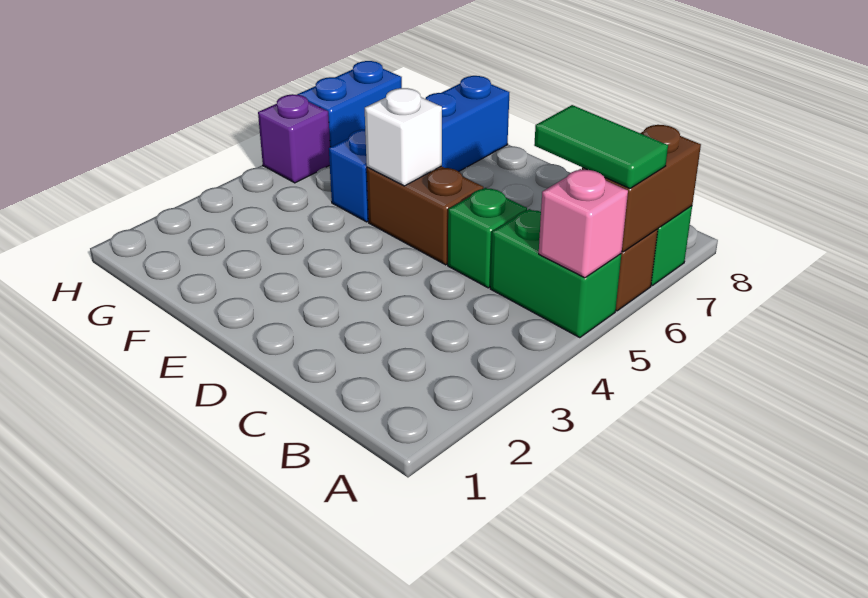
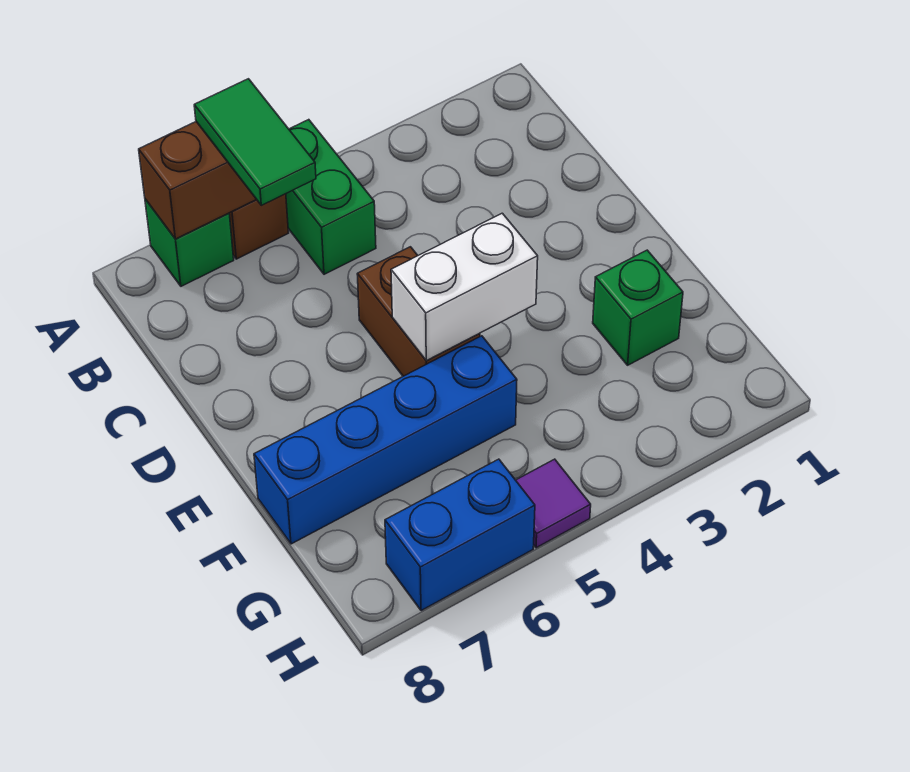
pink 1x1 brick [539,169,628,278] -> none
green 1x1 brick [448,188,527,288] -> green 1x1 brick moved to [593,250,683,365]
white 1x1 brick [365,88,442,186] -> white 1x2 brick [391,213,538,361]
purple 1x1 brick [258,94,330,183] -> purple 1x1 tile [516,459,591,548]

